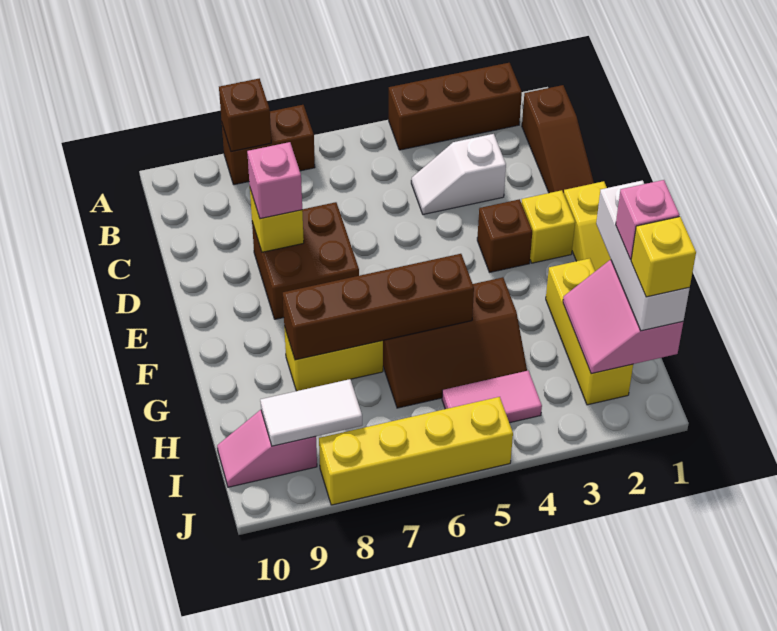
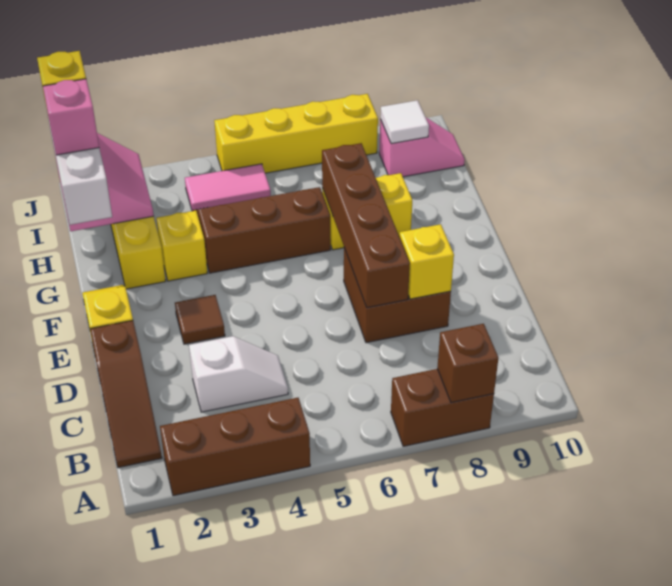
brown 1x3 slope [522,85,594,193] -> brown 1x3 slope turned to [90,320,162,468]
pink 1x1 brick [247,142,302,219] -> none
yellow 1x1 brick [521,190,575,263] -> yellow 1x1 brick moved to [156,211,207,281]
brown 1x1 brick [477,199,532,272] -> brown 1x1 tile [175,295,225,344]
brown 1x4 brick [283,254,474,360] -> brown 1x4 brick turned to [322,143,410,308]
white 1x2 tile [260,379,362,446] -> white 1x1 tile [380,100,429,144]

